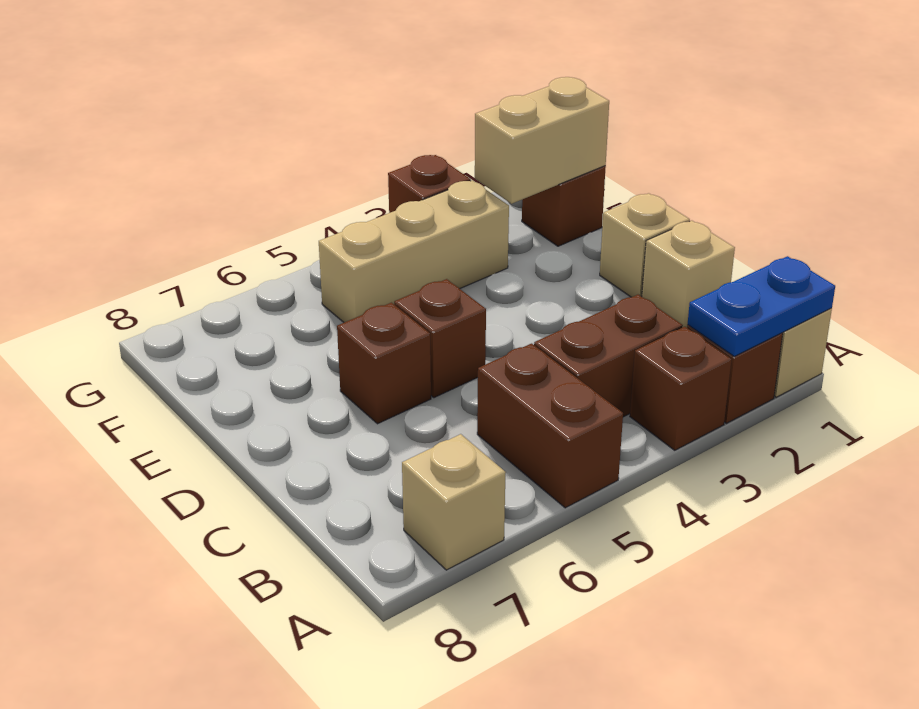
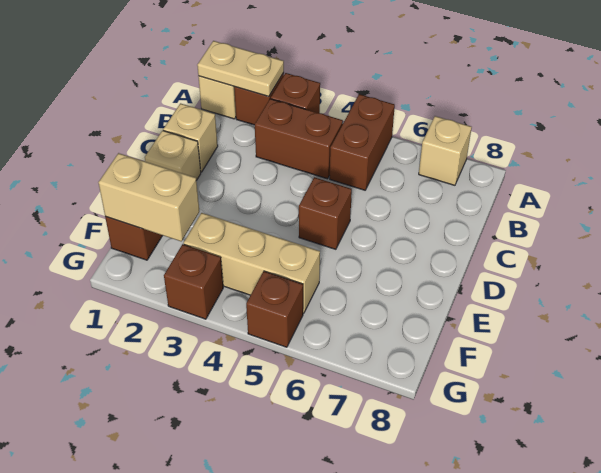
blue 1x2 plate [688,256,835,356] -> tan 1x2 plate [197,41,284,97]
brown 1x1 brick [337,303,431,424] -> brown 1x1 brick moved to [246,271,303,347]

